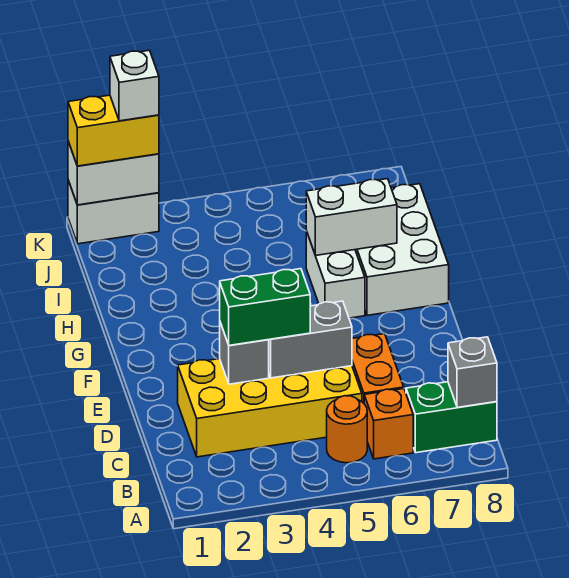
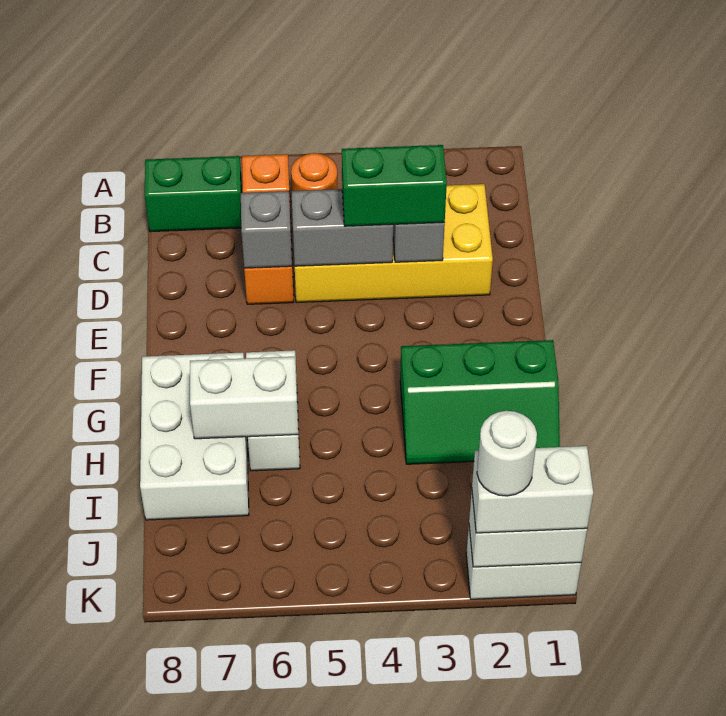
grey 1x1 brick [448,337,497,407] -> grey 1x1 brick moved to [241,191,292,268]
none -> green 2x3 slope [400,340,560,464]
yellow 1x2 brick [68,95,159,166] -> white 1x2 brick [472,446,593,533]
white 1x1 brick [110,50,159,121] -> white 1x1 round brick [477,411,537,496]

